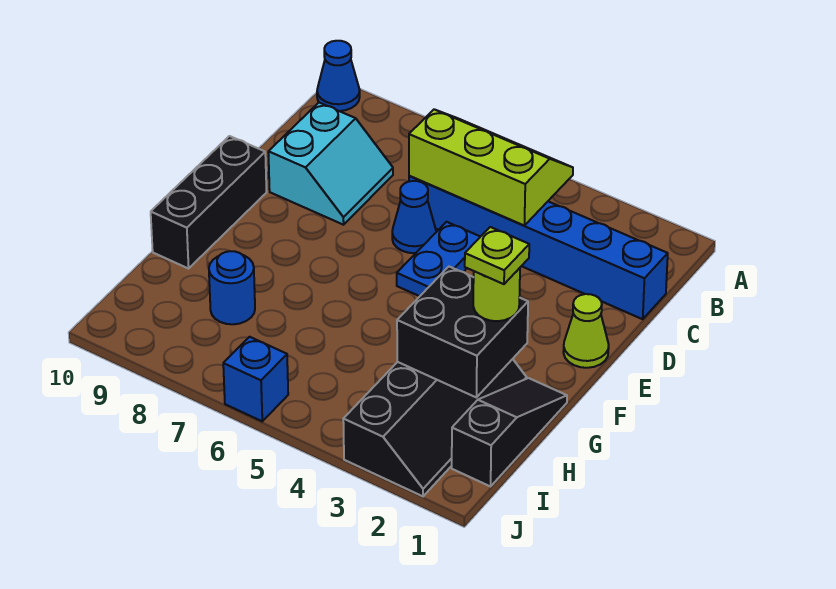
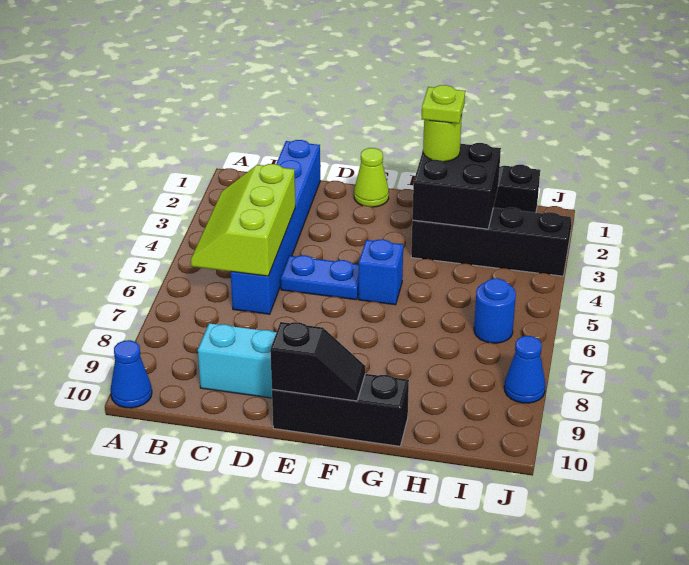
blue 1x1 cone [392,181,436,253] -> blue 1x1 cone moved to [504,336,545,403]
none -> black 1x2 slope [270,322,366,401]
blue 1x1 round brick [209,251,255,324] -> blue 1x1 round brick moved to [474,278,516,343]
blue 1x1 brick [223,337,288,421] -> blue 1x1 brick moved to [358,239,403,305]

